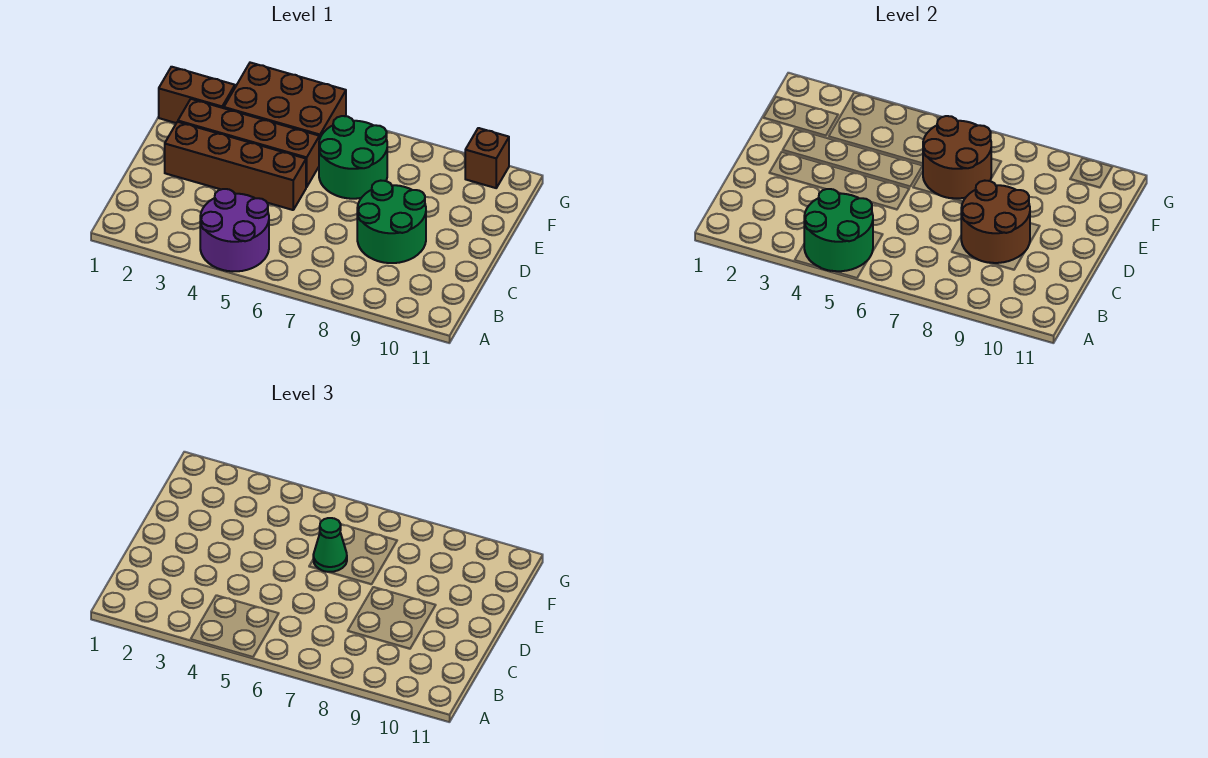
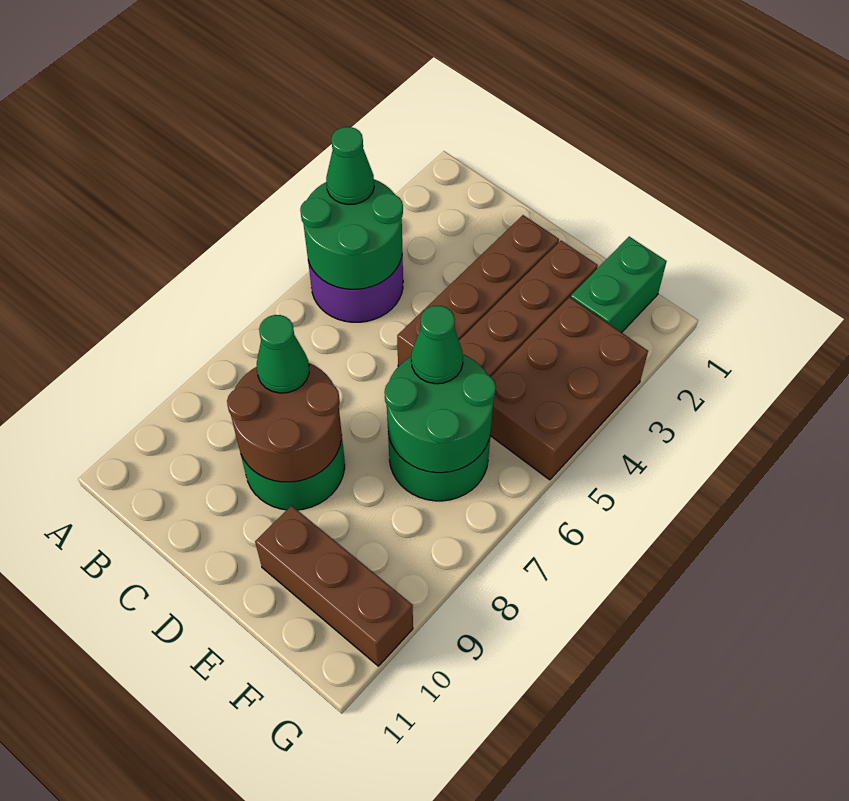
none -> green 1x1 cone [326,127,374,205]
none -> green 1x1 cone [257,315,309,393]
brown 2x2 round brick [923,116,991,198] -> green 2x2 round brick [384,355,496,473]
brown 1x2 brick [159,67,235,123] -> green 1x2 brick [571,237,667,333]
brown 1x1 brick [465,128,509,188] -> brown 1x3 brick [255,506,413,666]

